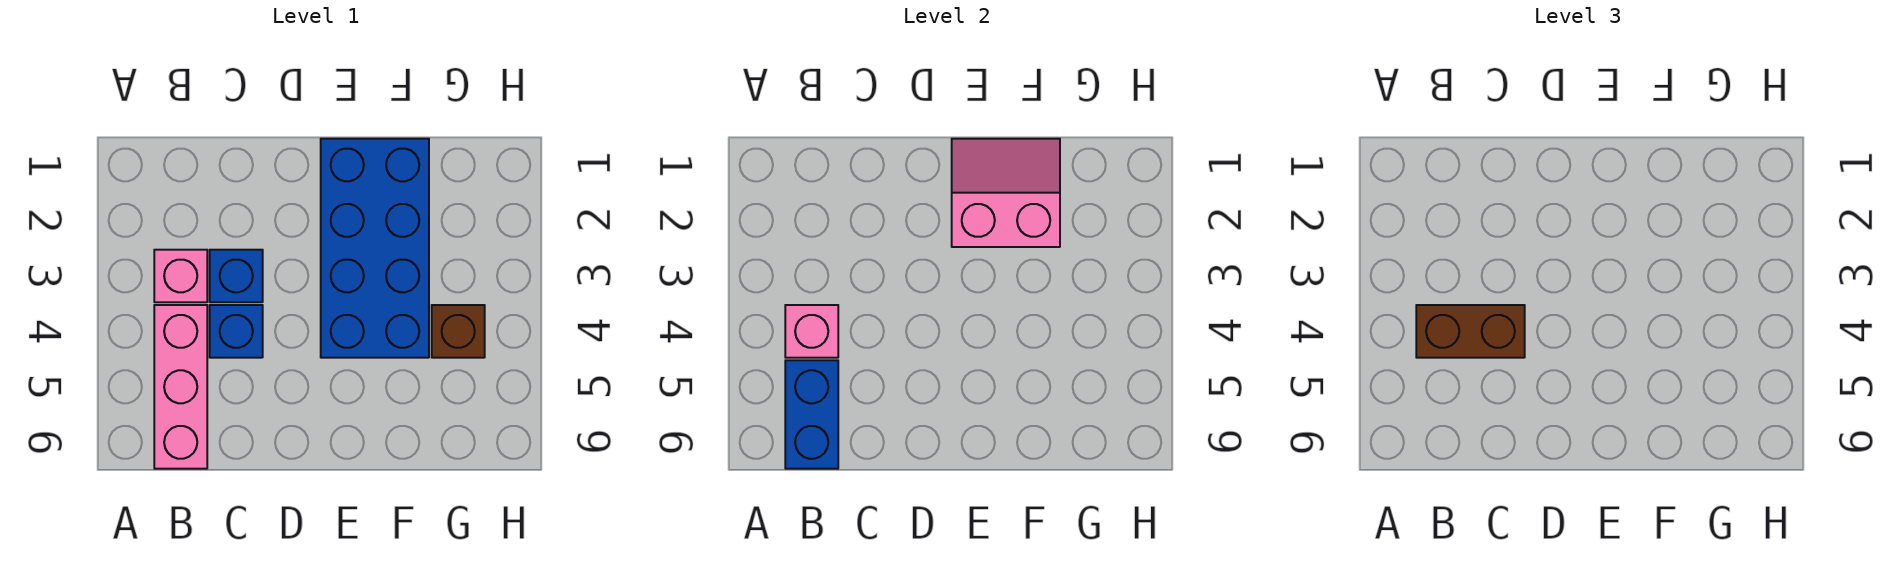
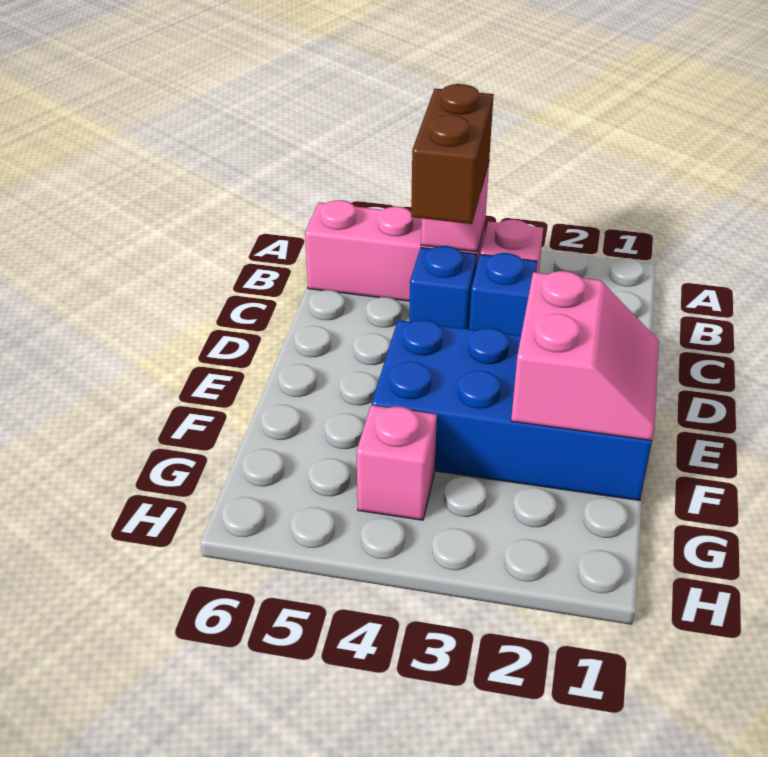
blue 1x2 brick [785,360,838,469] -> none
brown 1x1 brick [432,305,485,358] -> pink 1x1 brick [356,405,437,520]

